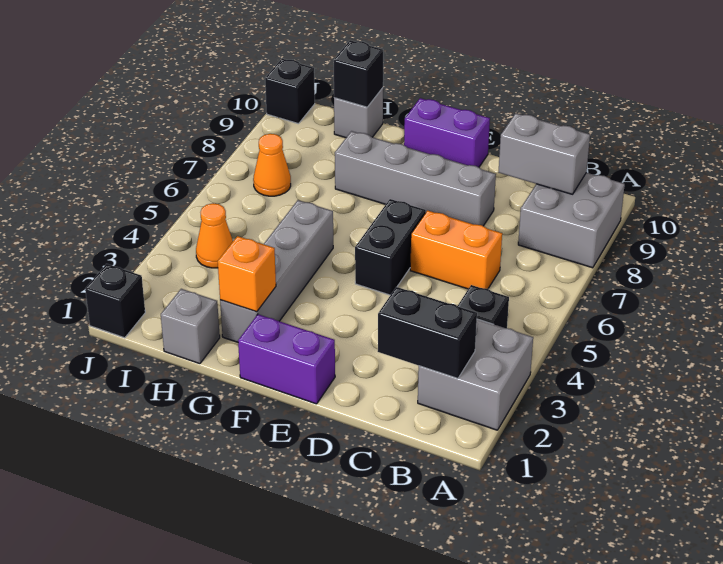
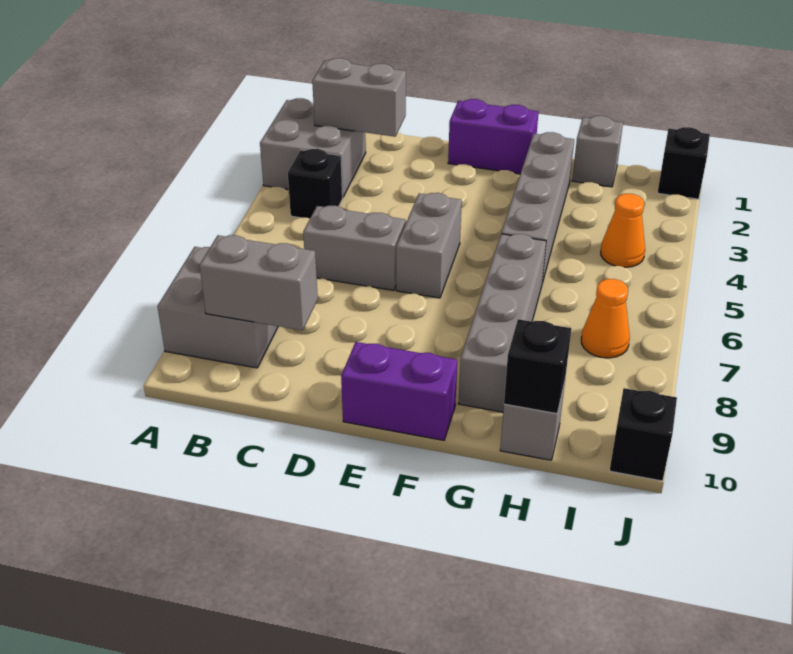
black 1x2 brick [378,287,477,378] -> grey 1x2 brick [312,58,406,137]
orange 1x2 brick [410,210,502,289] -> grey 1x2 brick [303,206,405,291]
grey 1x4 brick [335,131,496,226] -> grey 1x4 brick turned to [458,234,546,412]
black 1x2 brick [355,199,426,295] -> grey 1x2 brick [396,193,462,298]
orange 1x1 brick [218,236,276,312] -> none

